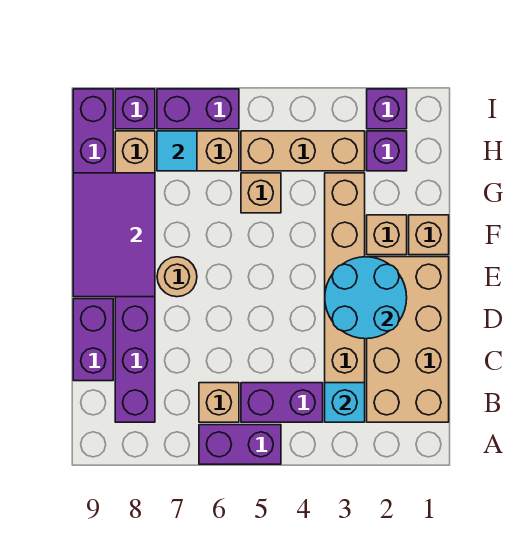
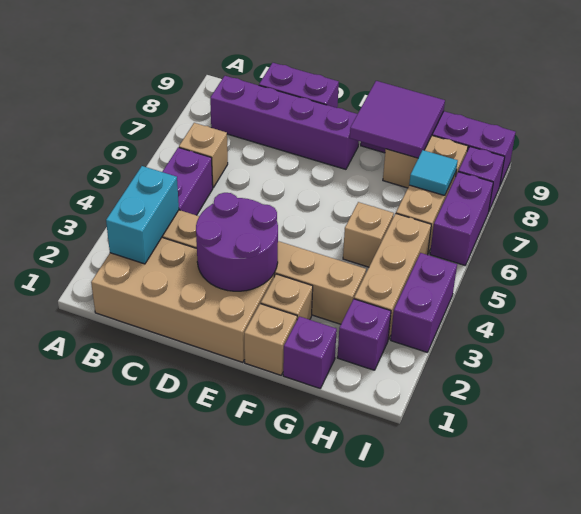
purple 1x2 brick [199,425,281,464] -> purple 1x2 brick moved to [391,253,457,352]
cyan 1x1 brick [325,383,365,422] -> cyan 1x2 brick [106,166,179,264]
cyan 2x2 round brick [325,257,407,339] -> purple 2x2 round brick [196,193,278,291]
tan 1x1 round brick [157,257,197,297] -> none
purple 2x3 tile [73,173,155,297] -> purple 2x2 tile [350,81,445,158]
purple 1x1 brick [367,89,407,129] -> purple 1x1 brick moved to [283,316,337,388]

